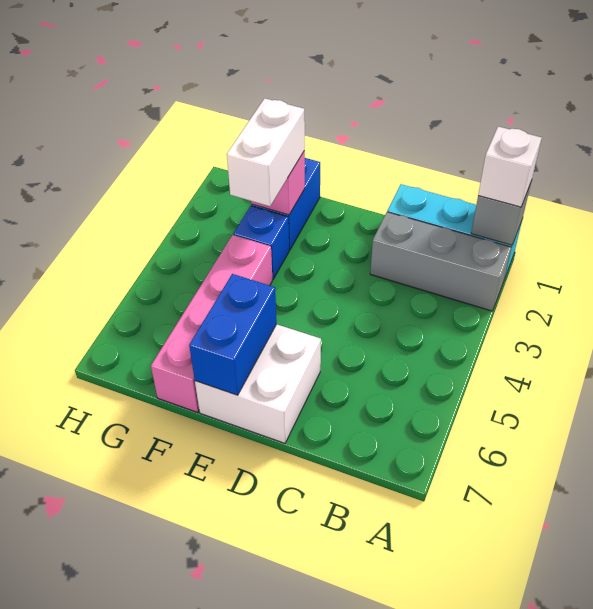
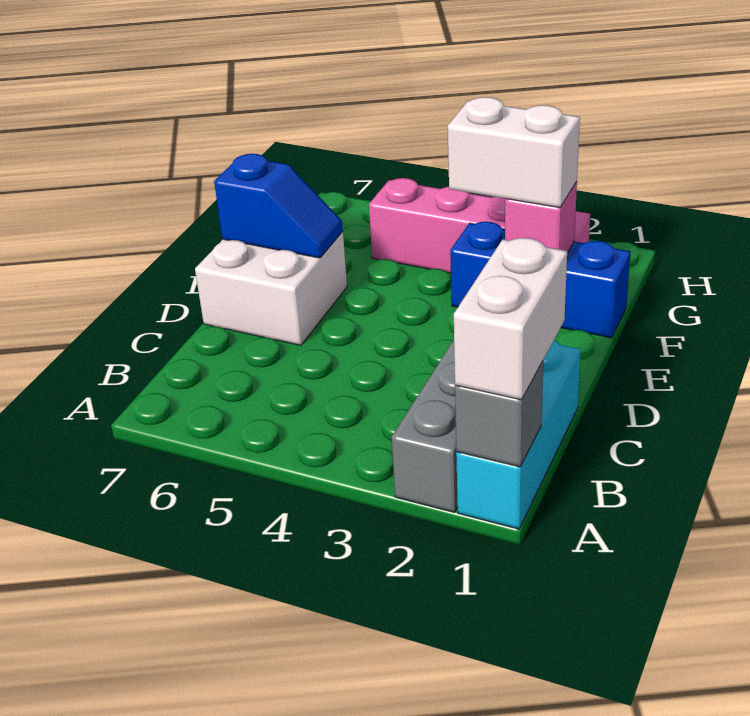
white 1x1 brick [478,127,542,207] -> white 1x2 brick [454,238,567,400]
blue 1x2 brick [189,274,277,395] -> blue 1x2 slope [214,154,343,258]
pink 1x4 brick [151,235,273,412] -> pink 1x4 brick moved to [369,178,590,273]

